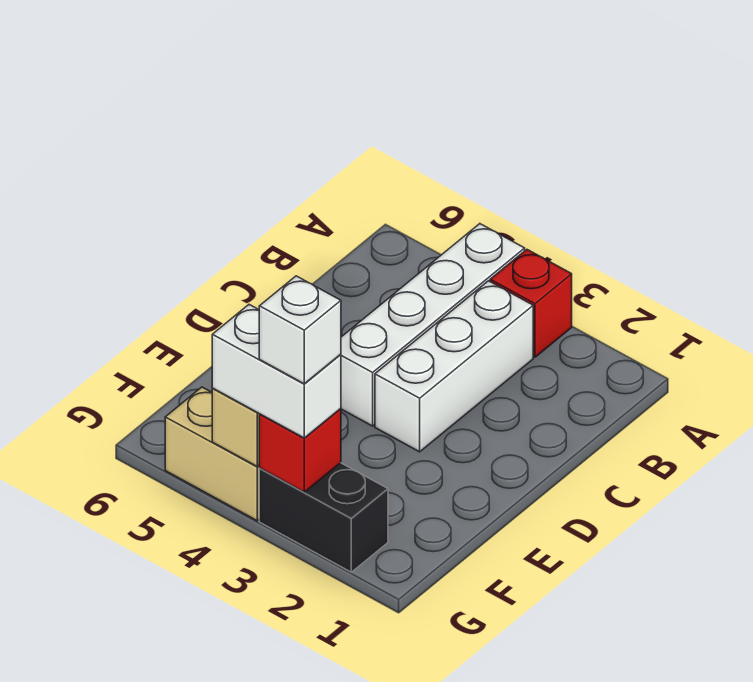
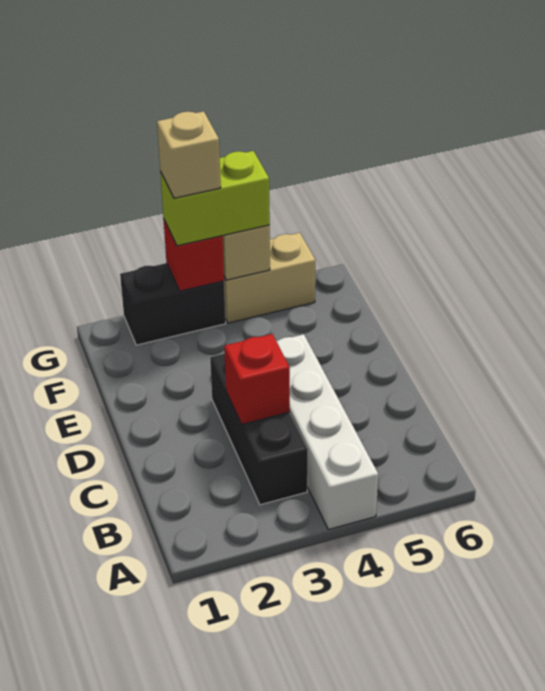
red 1x1 brick [490,250,572,357] -> red 1x1 brick moved to [224,334,290,424]
white 1x3 brick [375,281,533,452] -> black 1x3 brick [210,354,308,505]
white 1x2 brick [212,305,341,438] -> lime 1x2 brick [160,151,270,246]
white 1x1 brick [259,276,341,384] -> tan 1x1 brick [157,111,221,198]

